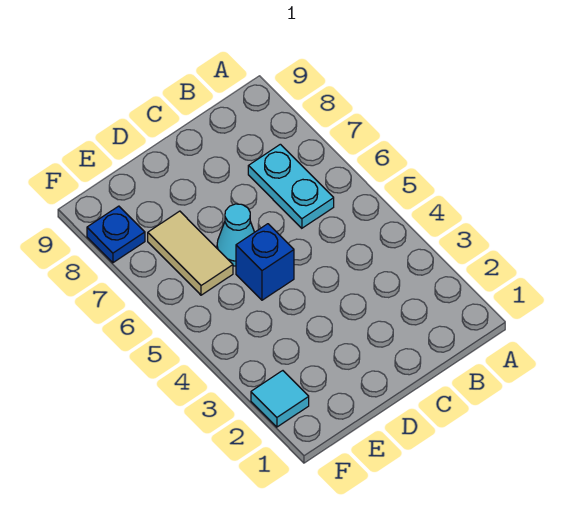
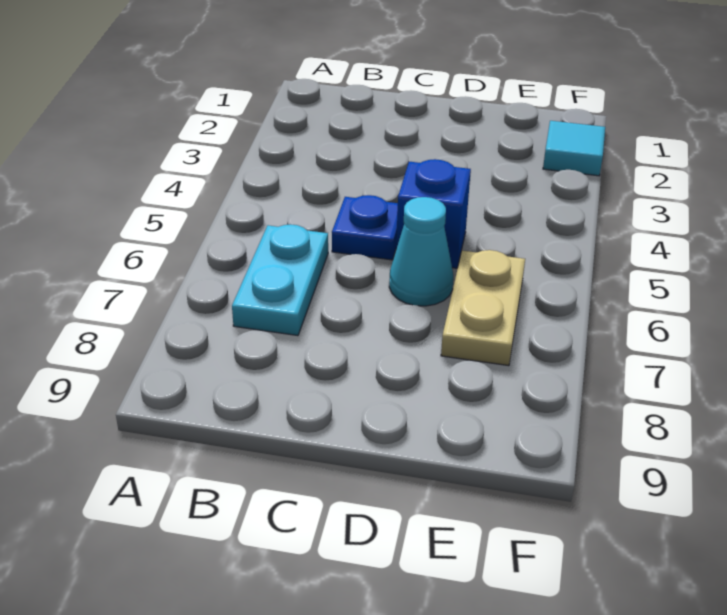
tan 1x2 tile [148,211,233,295] -> tan 1x2 plate [441,250,525,366]
blue 1x1 plate [87,206,145,263] -> blue 1x1 plate moved to [332,195,398,260]

